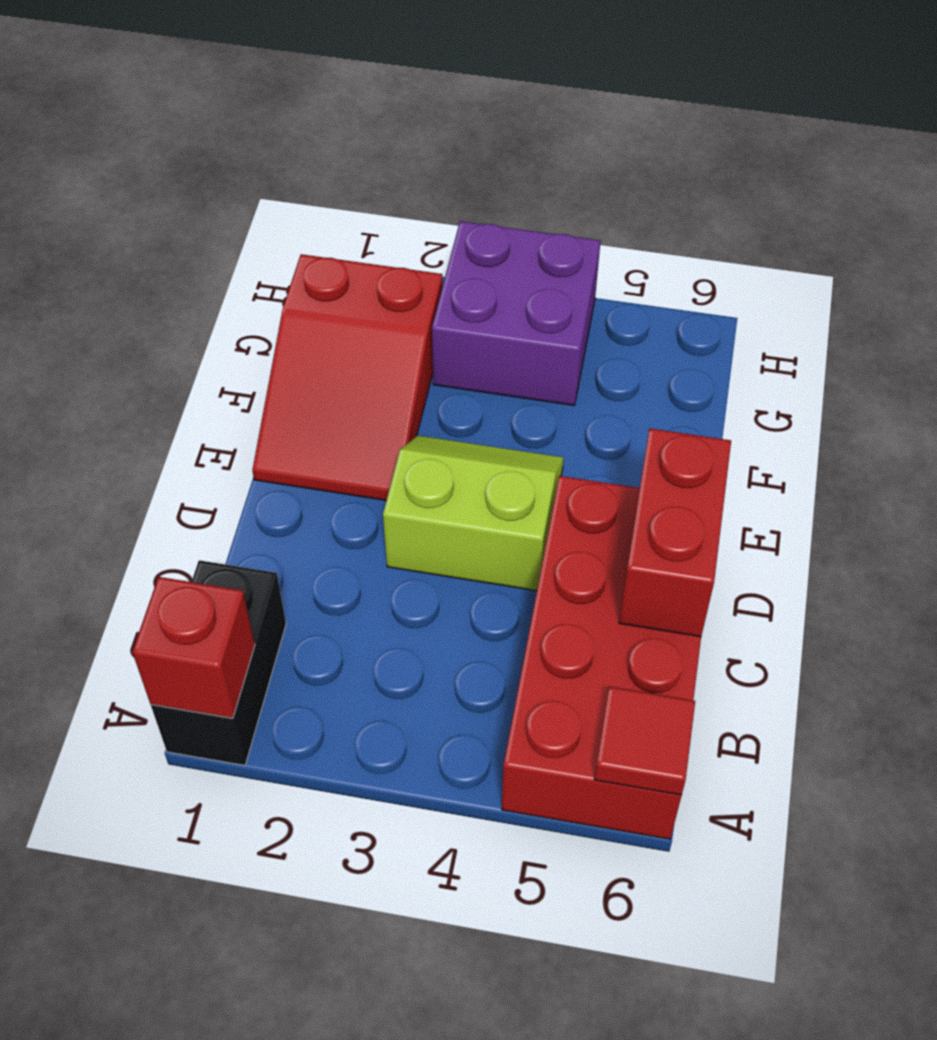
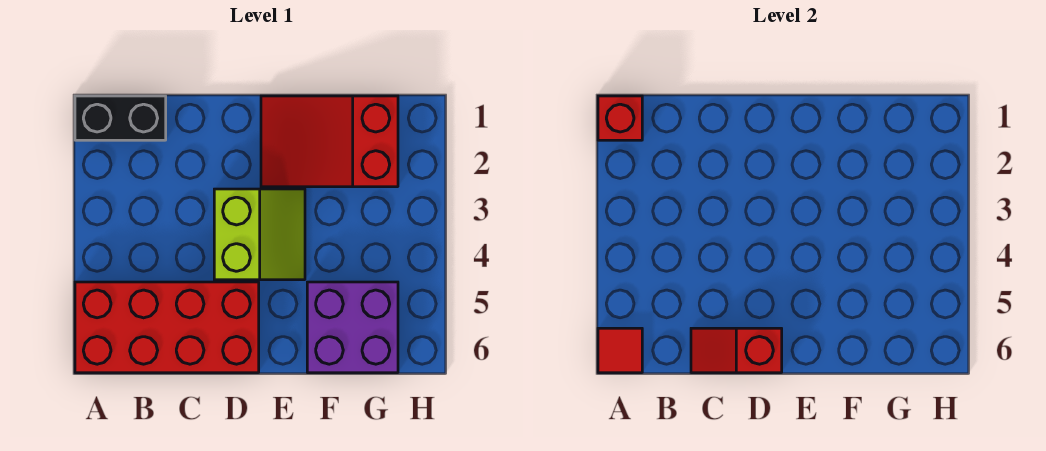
red 1x2 brick [619,428,731,637] -> red 1x2 slope [691,328,782,373]
purple 2x2 brick [432,221,601,405] -> purple 2x2 brick moved to [307,282,398,373]

